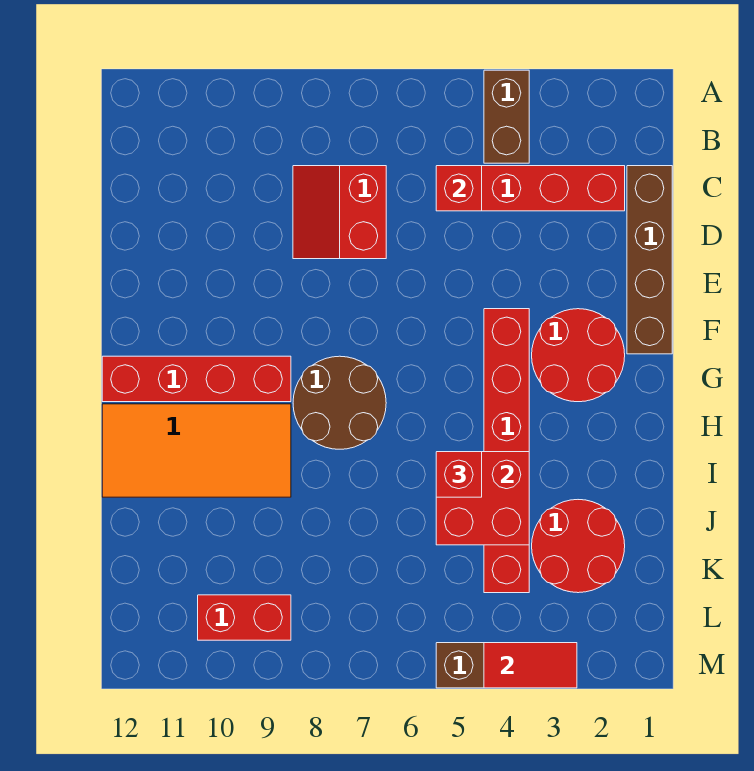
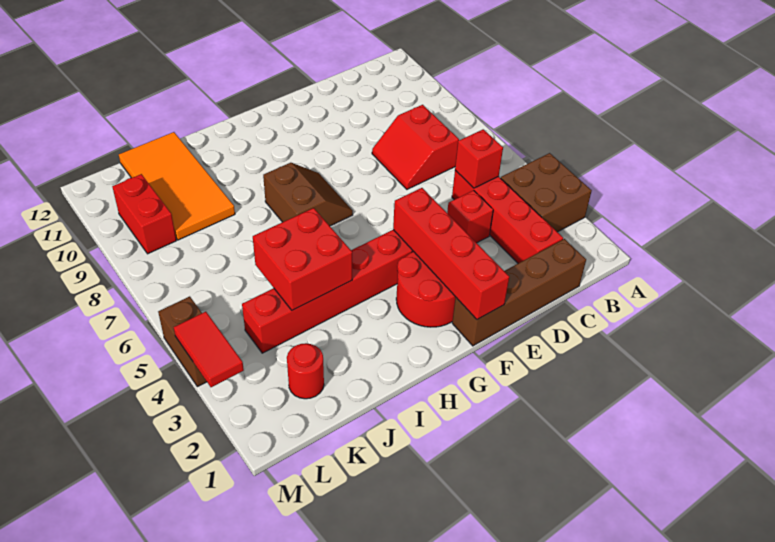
brown 1x2 brick [484,70,529,163] -> brown 2x2 brick [501,153,592,232]
red 2x2 slope [293,166,386,259] -> red 2x2 slope turned to [372,105,459,189]
brown 2x2 round brick [293,356,386,449] -> brown 2x2 slope [263,163,353,226]
red 1x4 brick [102,356,291,402] -> red 1x4 brick moved to [393,188,509,319]
orange 2x4 tile [102,404,291,497] -> orange 2x4 tile moved to [119,132,235,240]
red 1x1 brick [436,452,482,497] -> red 1x1 brick moved to [447,190,493,243]
red 2x2 round brick [532,500,625,593] -> red 1x1 round brick [287,343,324,399]

